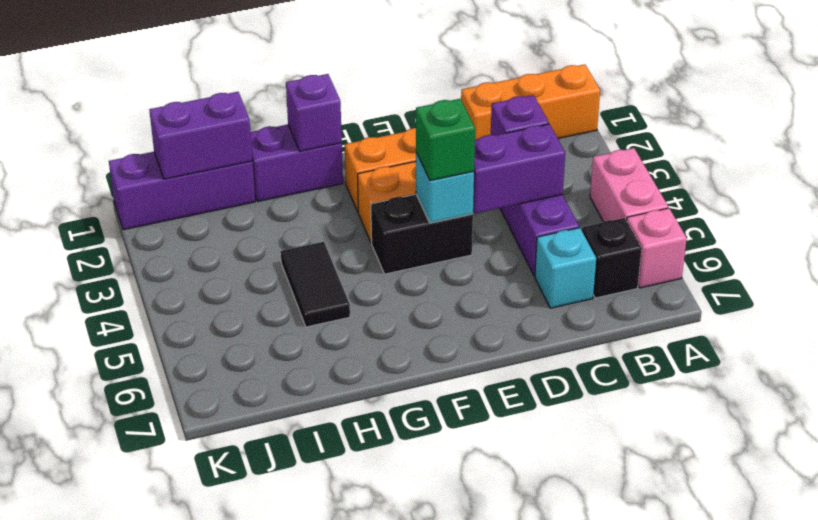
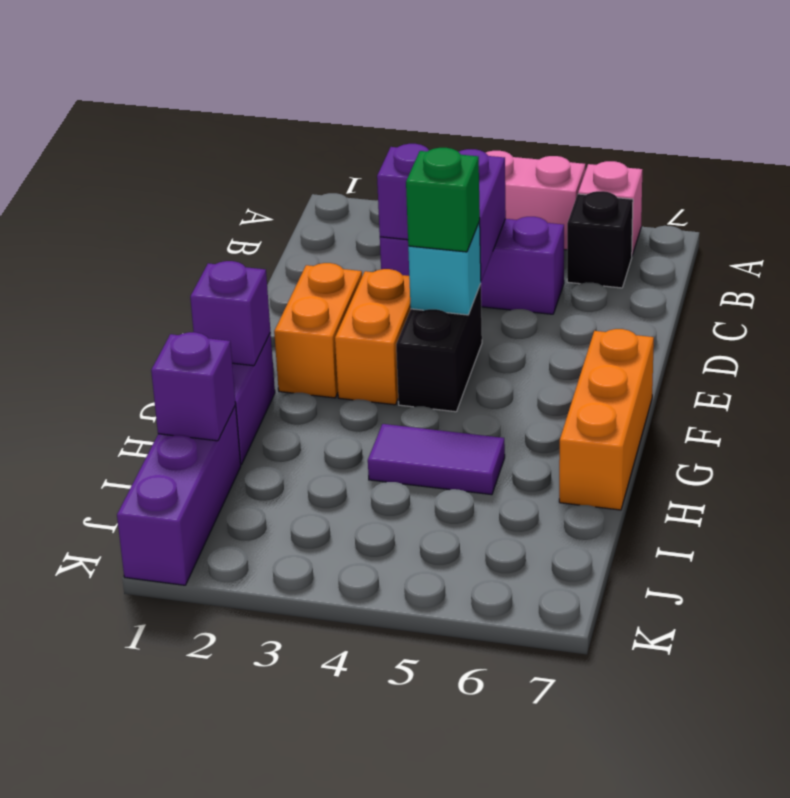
orange 1x3 brick [461,64,600,139] -> orange 1x3 brick moved to [559,329,654,510]
cyan 1x1 brick [535,228,596,308] -> none
black 1x2 tile [281,242,350,327] -> purple 1x2 tile [368,424,505,495]
purple 1x2 brick [149,92,252,179] -> purple 1x1 brick [151,332,236,441]

